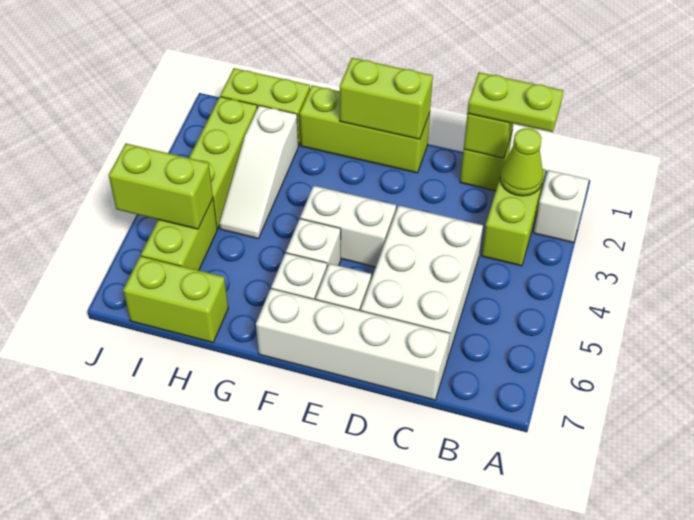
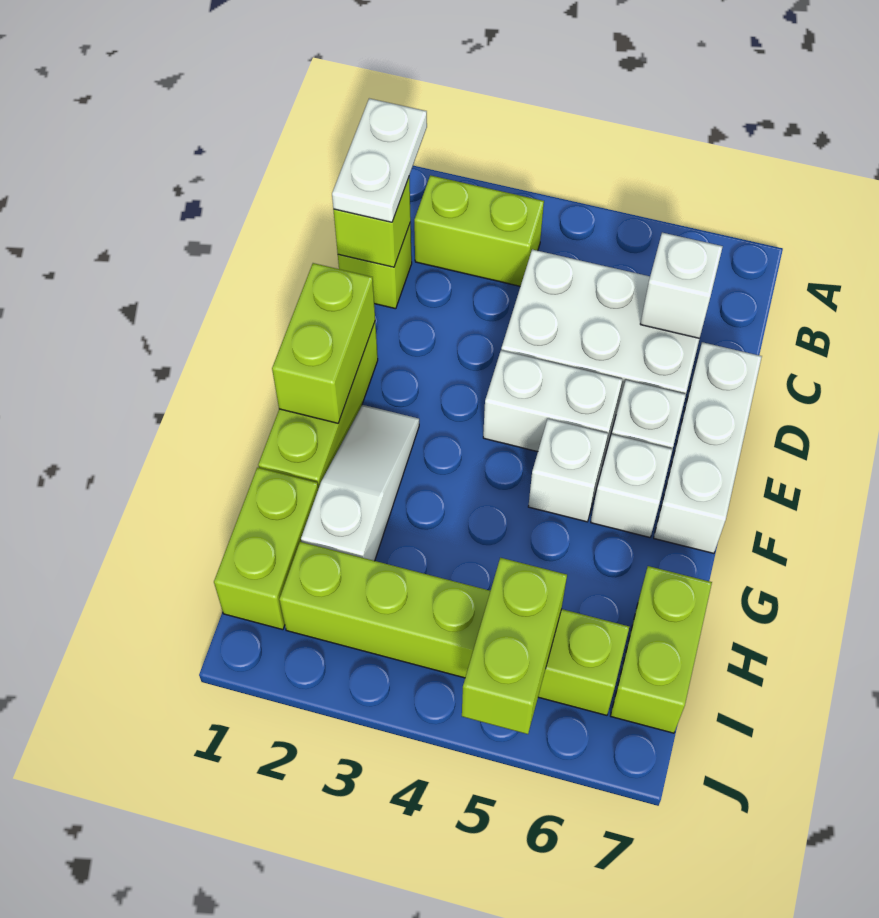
white 1x1 brick [534,170,589,243] -> white 1x1 brick moved to [640,233,723,338]
lime 1x2 plate [467,72,563,132] -> white 1x2 plate [332,98,427,222]
lime 1x1 cone [500,128,543,196] -> none
white 1x4 brick [256,289,450,400] -> white 1x3 brick [654,342,762,553]
white 1x2 brick [300,186,396,267] -> white 1x2 brick turned to [483,350,623,465]
white 1x3 slope [219,105,298,239] -> white 1x3 slope turned to [301,405,419,561]

